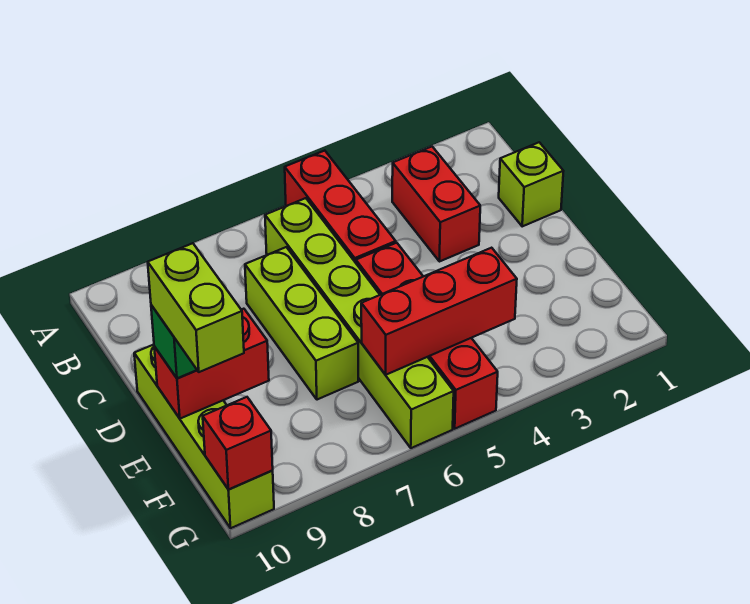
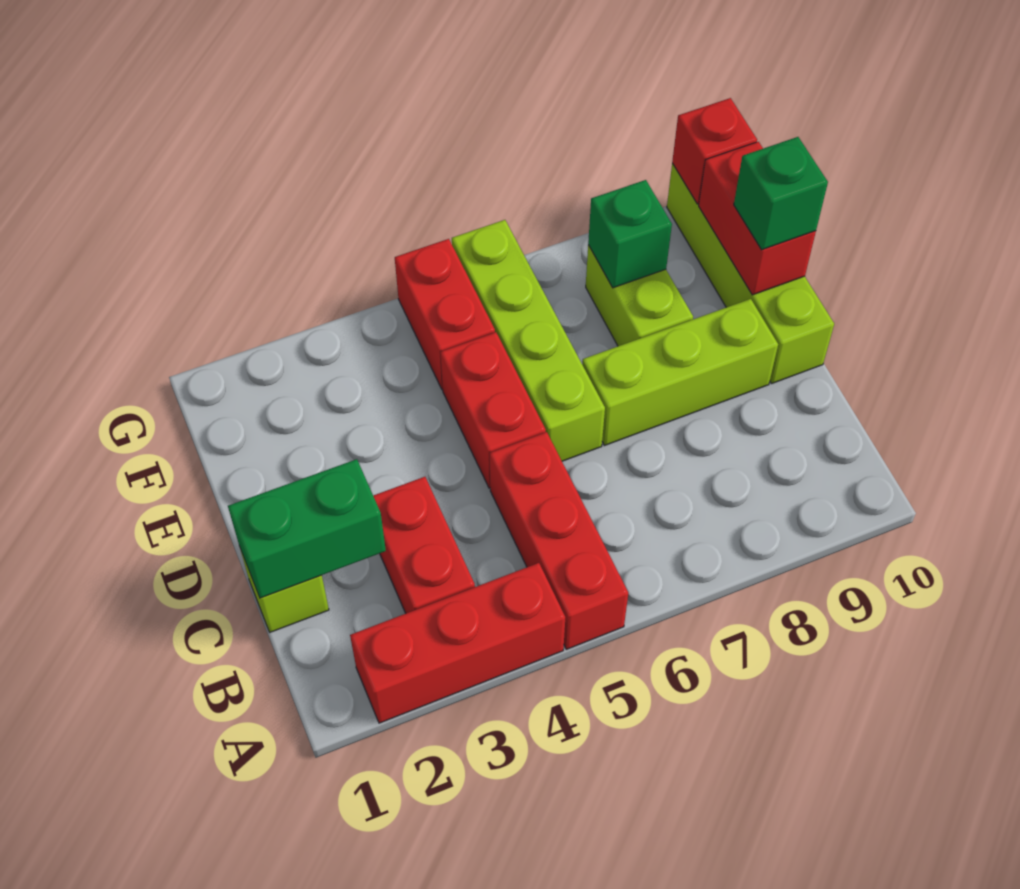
lime 1x6 brick [265,198,454,448] -> lime 1x4 brick [452,220,605,461]
none -> green 1x2 brick [228,459,386,598]
lime 1x3 brick [245,247,358,400] -> lime 1x3 brick turned to [582,299,778,446]
red 1x2 brick [154,309,269,419] -> red 1x2 brick turned to [699,142,816,295]
lime 1x2 brick [148,243,244,372] -> lime 1x2 brick moved to [586,245,693,346]
red 1x3 brick [361,248,517,375] -> red 1x3 brick moved to [350,563,565,723]
none -> green 1x1 brick [588,180,672,288]

